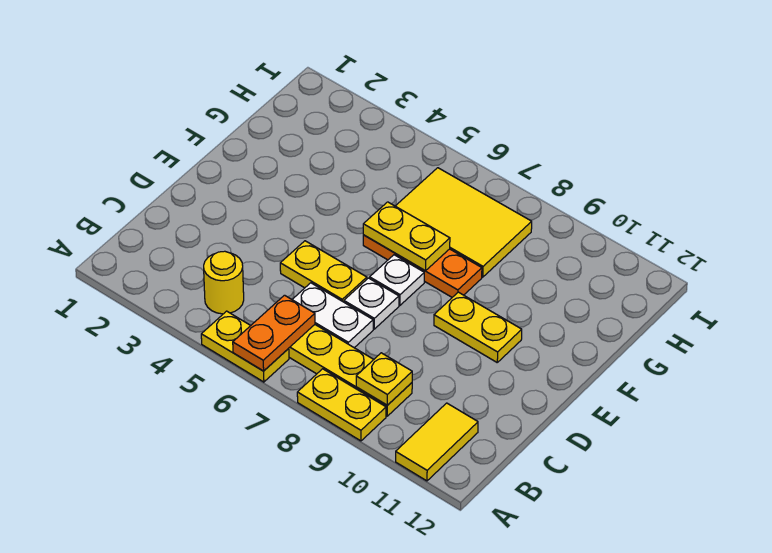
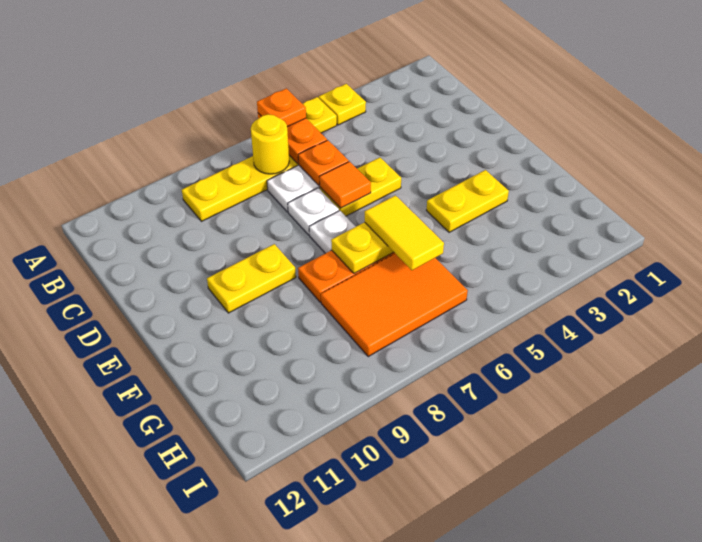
none -> orange 1x1 plate [257,88,306,127]
yellow 1x2 plate [297,369,386,441] -> yellow 1x2 plate moved to [426,170,509,232]
yellow 1x2 tile [396,403,478,481] -> yellow 1x2 tile moved to [365,196,444,270]
yellow 1x1 round brick [204,251,244,314] -> yellow 1x1 round brick moved to [251,114,289,174]
yellow 1x1 plate [356,353,412,405] -> yellow 1x1 plate moved to [319,84,366,125]
none -> orange 1x1 plate [298,140,349,185]
none -> orange 1x1 tile [319,162,371,208]
yellow 2x3 tile [396,168,532,277] -> orange 2x3 tile [321,254,468,356]

